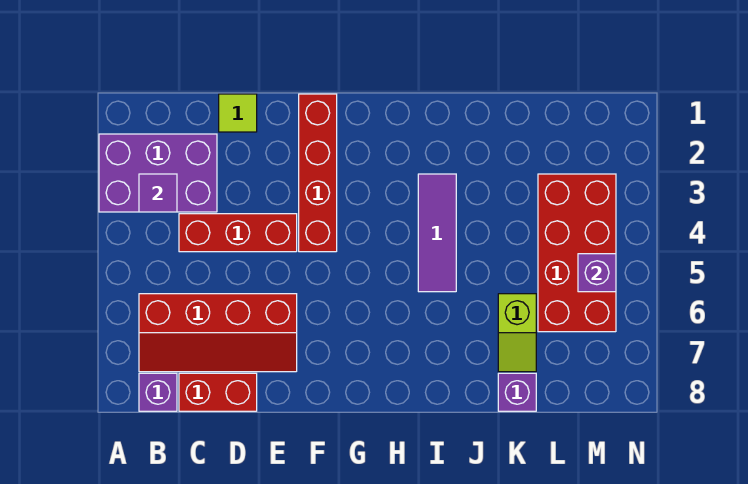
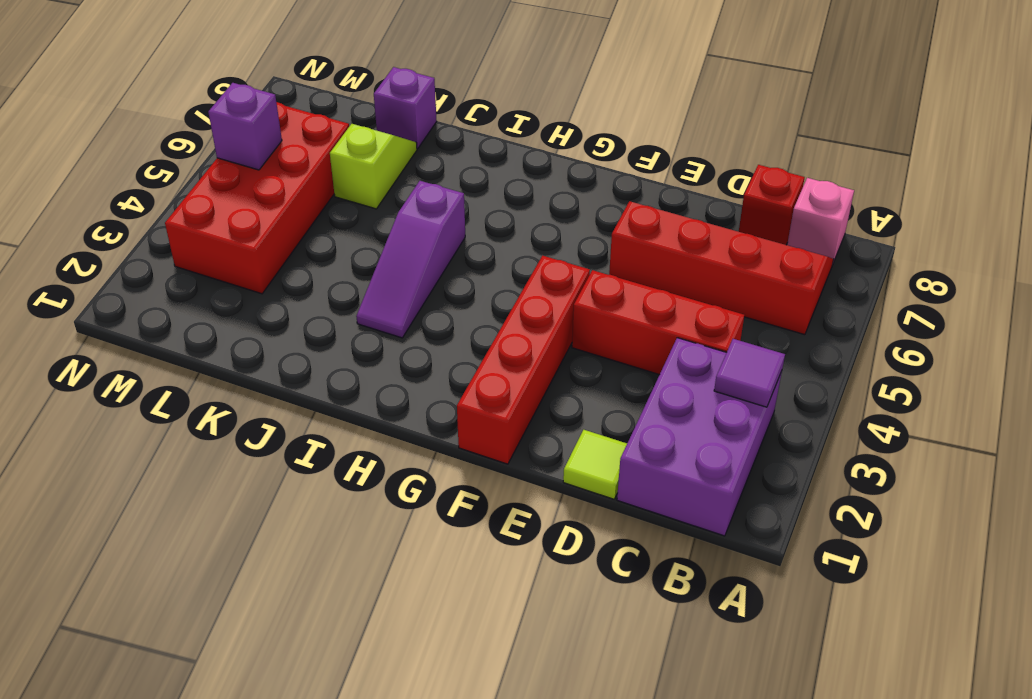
purple 2x3 brick [99,134,217,212] -> purple 2x3 brick turned to [617,338,782,536]
purple 1x1 brick [139,373,177,411] -> pink 1x1 brick [787,178,854,263]
red 1x2 brick [179,373,257,411] -> red 1x1 brick [739,165,805,245]
purple 1x3 tile [418,174,456,292] -> purple 1x3 slope [356,181,465,338]

